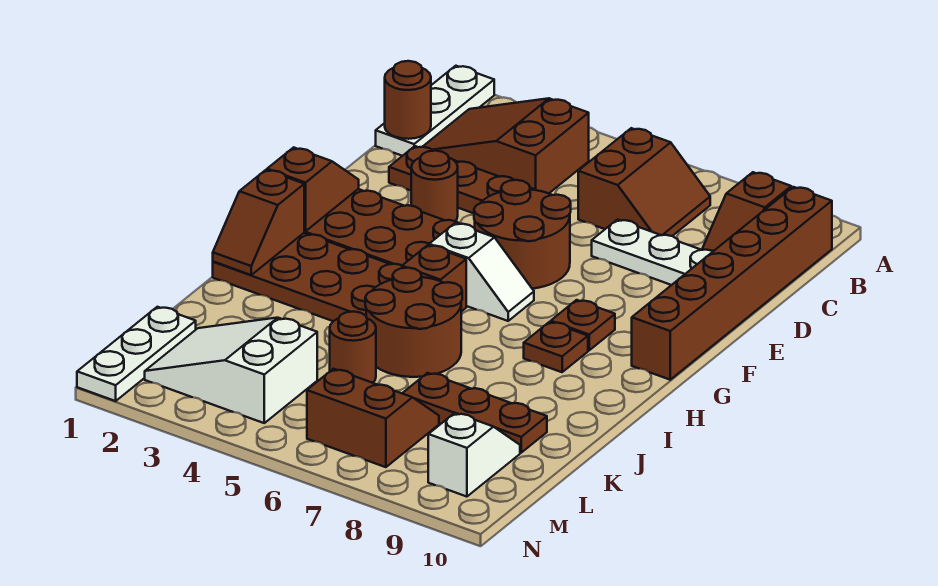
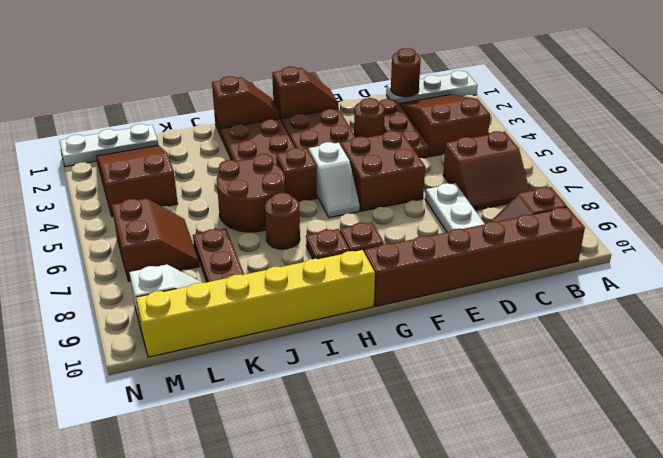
brown 2x2 round brick [474,180,571,289] -> brown 2x2 brick [340,131,425,211]
brown 1x2 slope [213,170,304,275] -> brown 1x2 slope turned to [212,76,280,129]
none -> yellow 1x6 brick [136,250,375,357]
brown 1x1 round brick [330,312,376,383] -> brown 1x1 round brick moved to [265,193,300,249]
white 2x3 slope [145,318,317,423] -> brown 2x3 slope [96,145,178,217]

